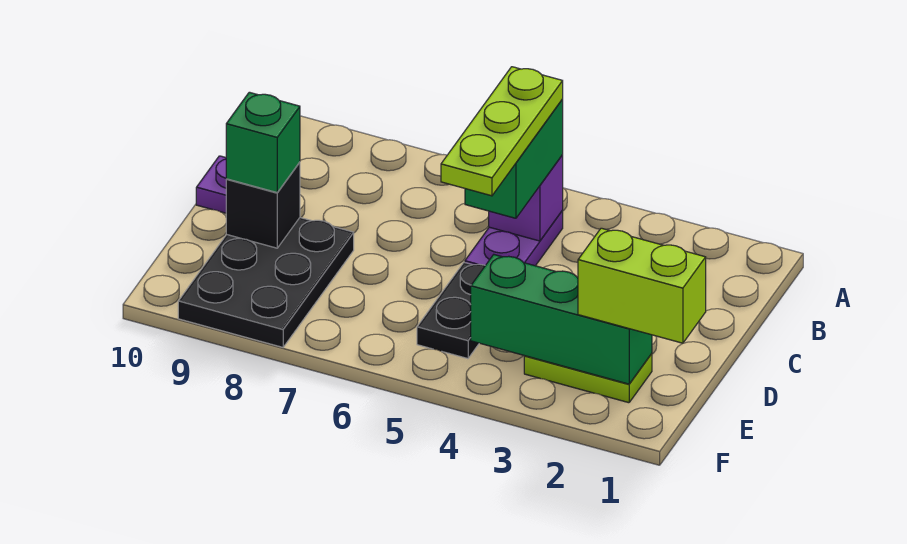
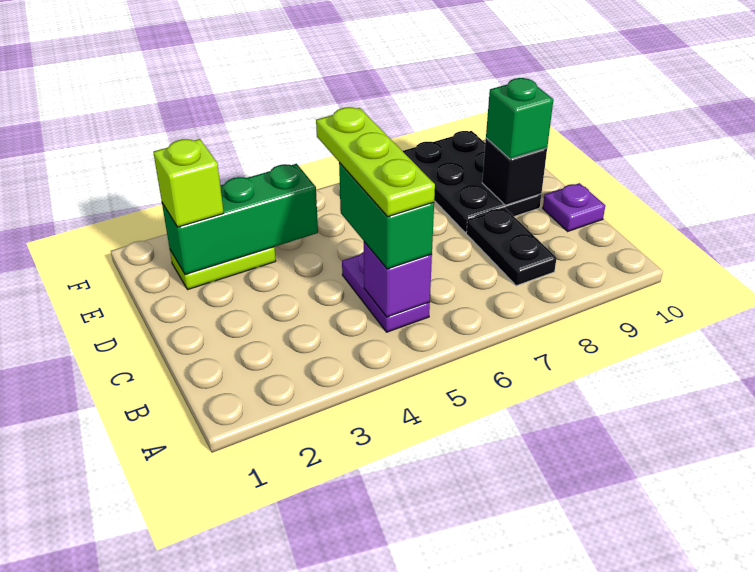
black 1x2 plate [417,263,485,359] -> black 1x2 plate moved to [466,208,556,286]
lime 1x2 brick [578,228,706,343] -> lime 1x1 brick [153,139,224,227]

